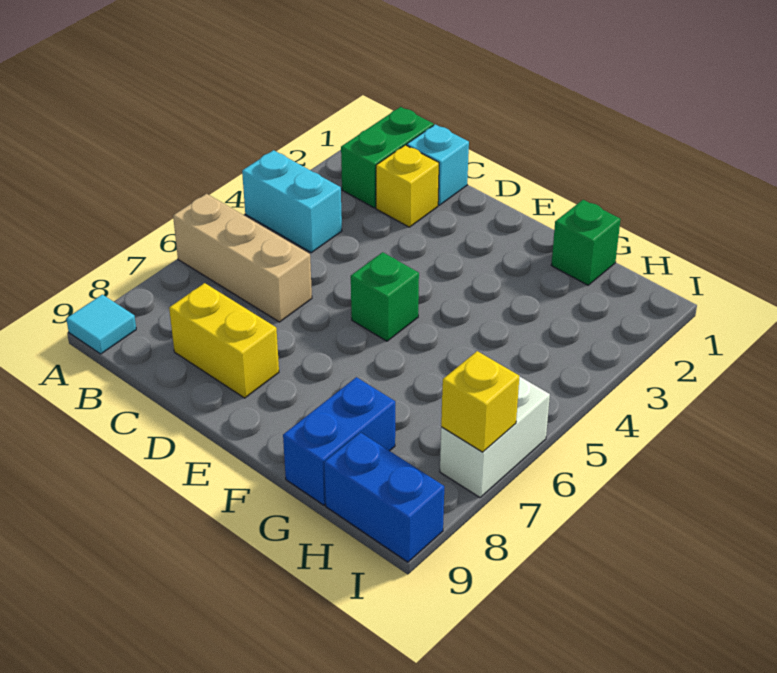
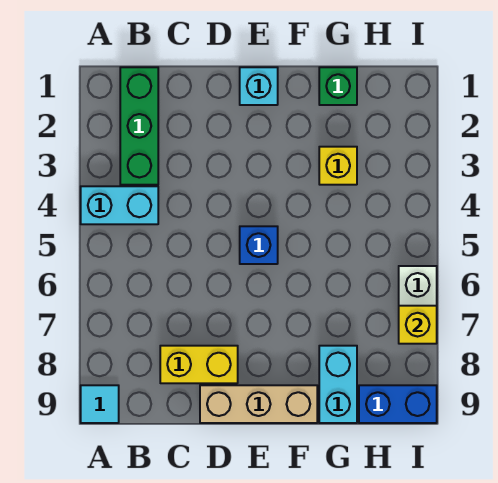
tan 1x3 brick [173,194,312,322] -> tan 1x3 brick moved to [200,385,317,423]
green 1x2 brick [341,107,434,208] -> green 1x3 brick [120,67,158,185]
cyan 1x1 brick [407,124,469,205] -> cyan 1x1 brick moved to [240,67,278,105]
yellow 1x1 brick [376,145,439,227] -> yellow 1x1 brick moved to [319,147,357,185]
green 1x1 brick [351,252,419,341] -> blue 1x1 brick [240,226,278,264]
blue 1x2 brick [283,377,395,505] -> cyan 1x2 brick [319,346,357,423]

